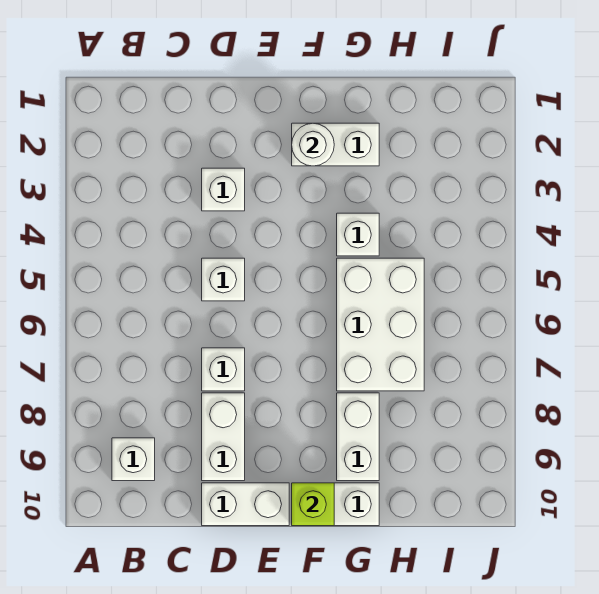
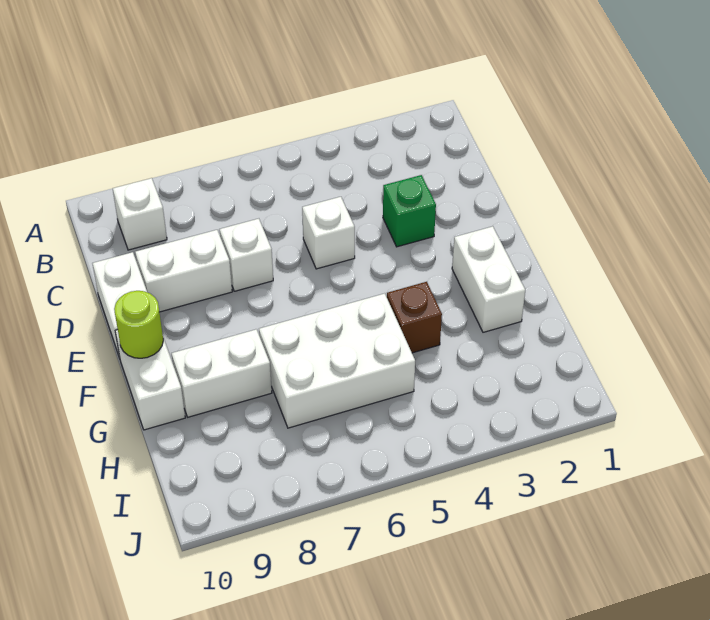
white 1x1 brick [202,168,245,211] -> green 1x1 brick [383,175,436,247]
white 1x1 round brick [292,123,334,166] -> none
lime 1x1 brick [292,483,334,526] -> lime 1x1 round brick [114,291,163,358]
white 1x1 brick [337,213,379,256] -> brown 1x1 brick [387,282,442,353]

